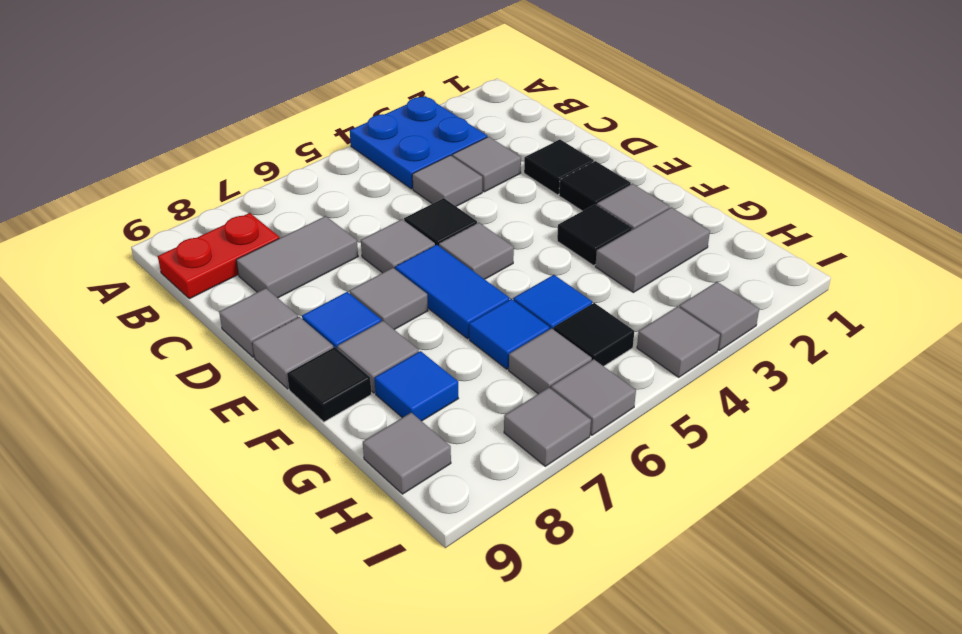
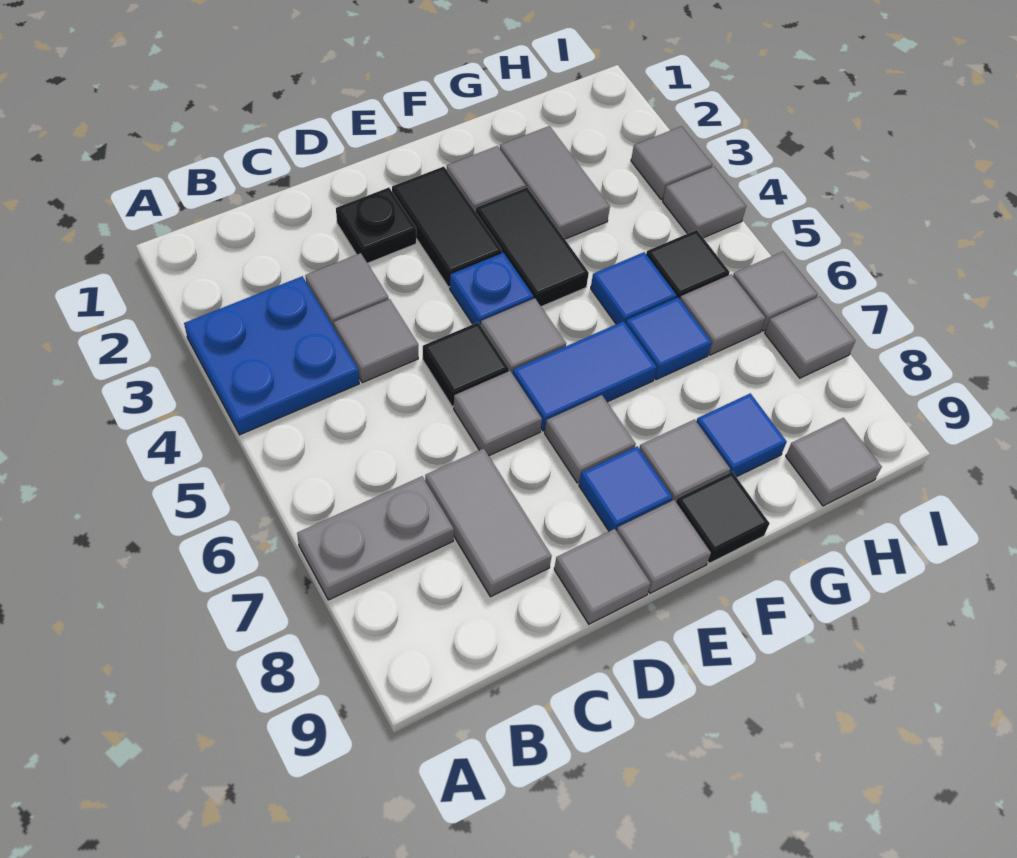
none -> grey 1x2 plate [297,476,454,600]
red 1x2 plate [158,213,279,299] -> none
black 1x1 tile [524,139,594,195] -> black 1x1 plate [336,188,416,263]
black 1x1 tile [559,161,631,211] -> black 1x2 tile [392,167,502,287]
none -> blue 1x1 plate [450,253,533,325]
black 1x1 tile [557,204,632,266] -> black 1x2 tile [476,188,589,307]

